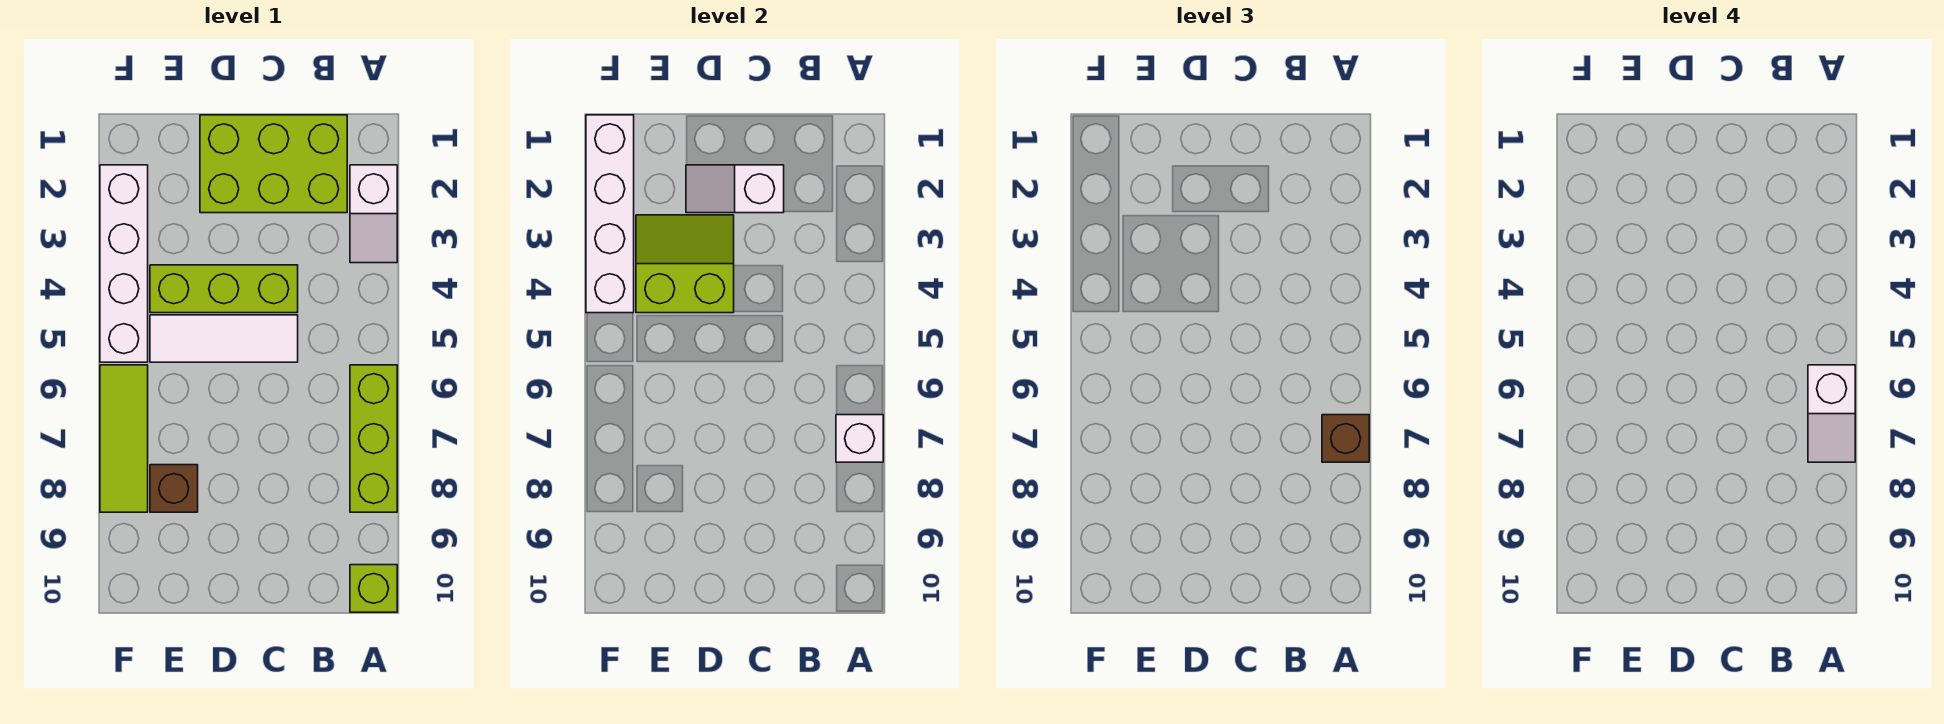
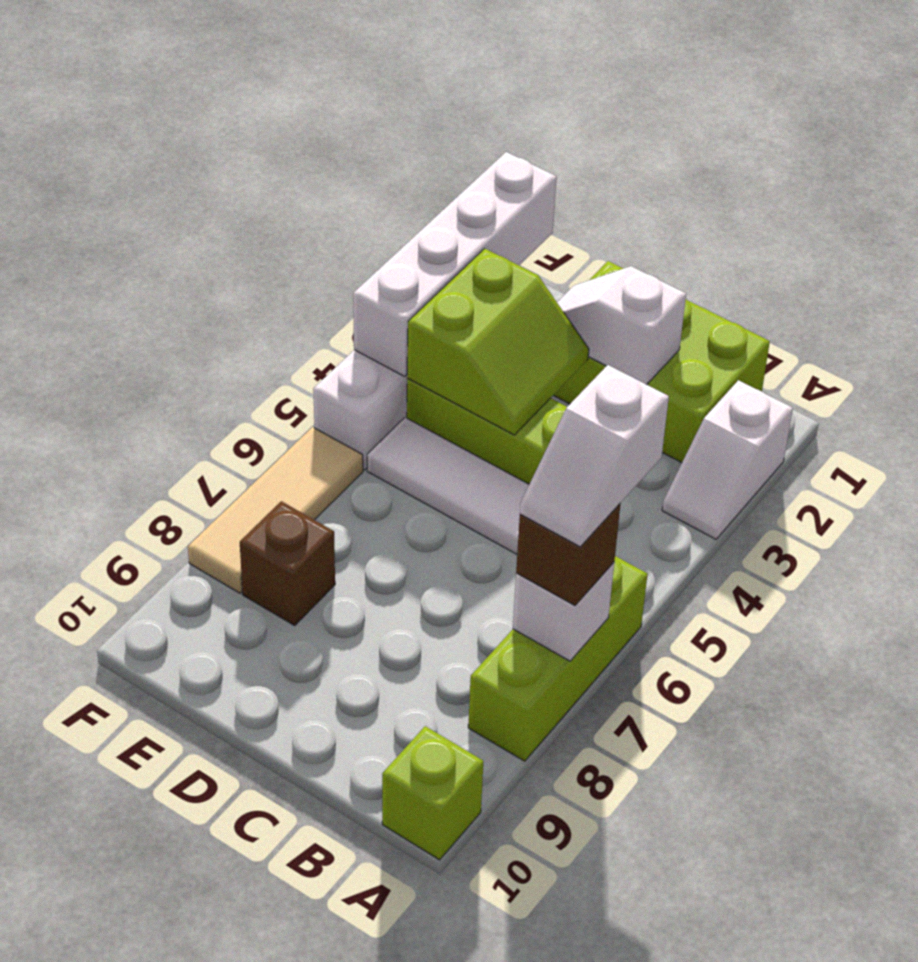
lime 2x2 slope [636,215,734,313] -> lime 2x2 slope turned to [407,249,589,435]
lime 1x3 tile [100,365,148,512] -> tan 1x3 tile [188,427,363,593]

